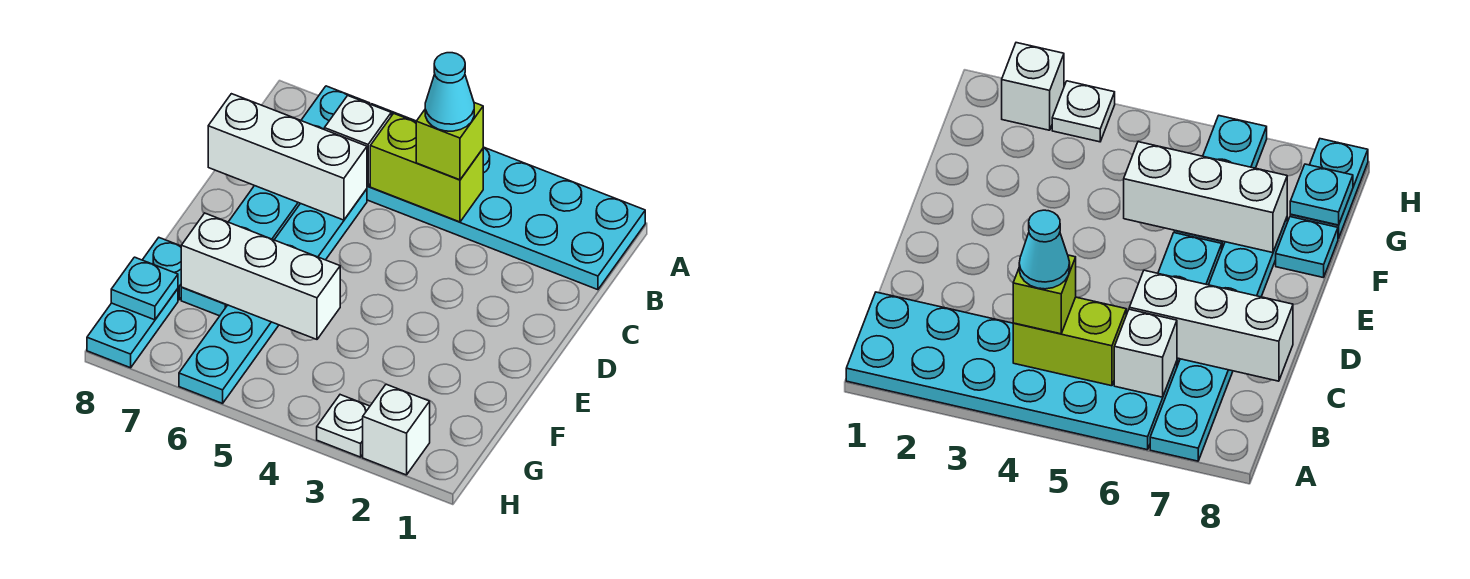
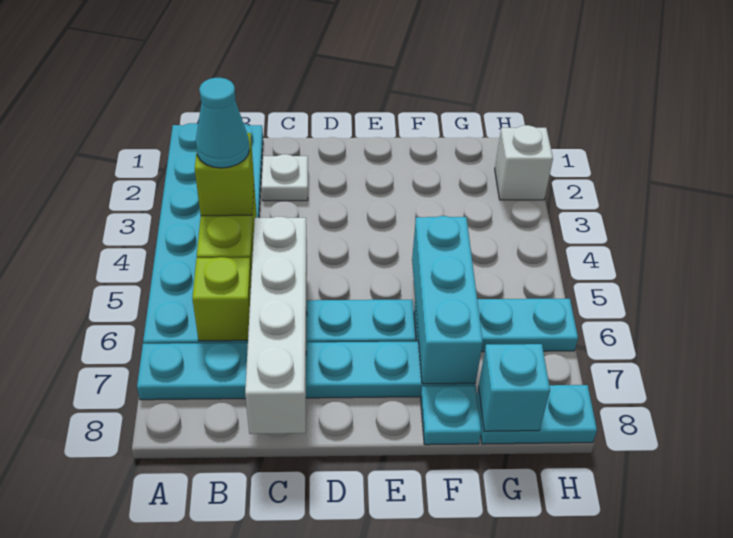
white 1x1 brick [324,96,391,186] -> lime 1x1 brick [192,257,251,341]
white 1x3 brick [208,94,367,220] -> white 1x4 brick [245,217,307,434]
white 1x3 brick [181,213,340,339] -> cyan 1x3 brick [412,216,483,384]
cyan 1x1 plate [111,257,178,320] -> cyan 1x1 brick [479,344,550,431]
white 1x1 plate [317,395,370,457] -> white 1x1 plate moved to [262,154,308,201]

